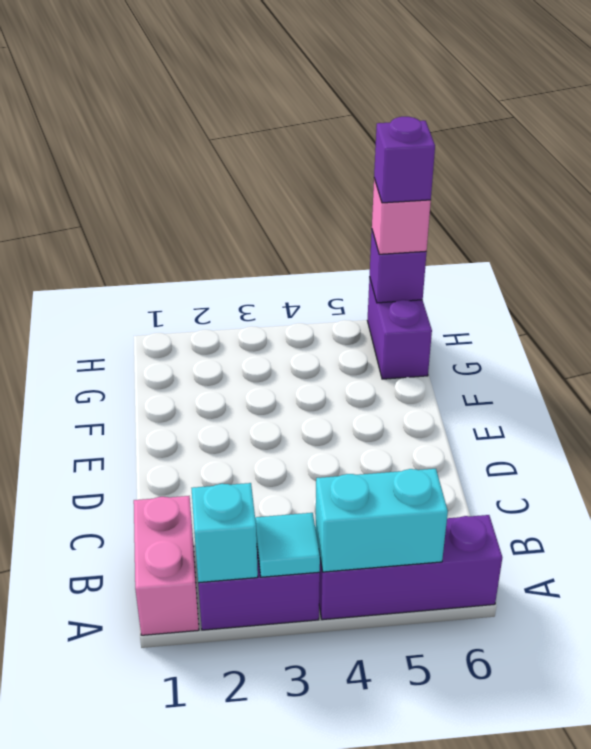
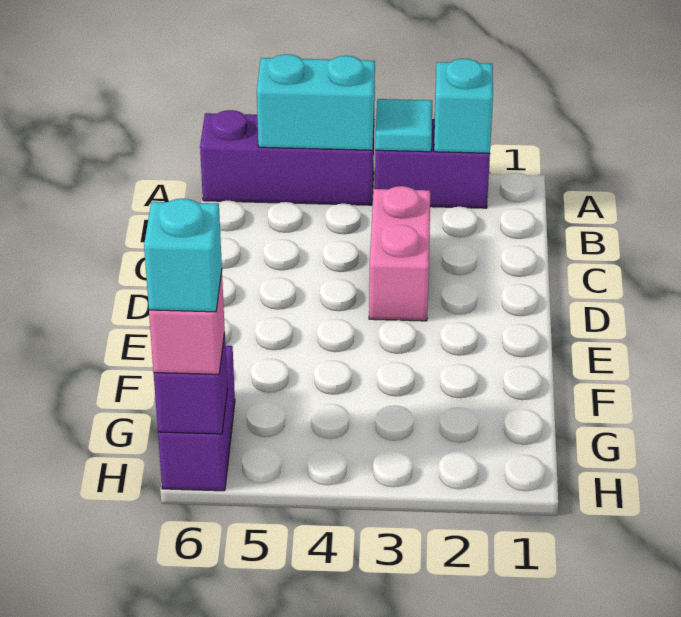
pink 1x2 brick [134,496,199,635] -> pink 1x2 brick moved to [369,186,430,321]
purple 1x1 brick [374,117,435,203] -> cyan 1x1 brick [144,199,222,312]

